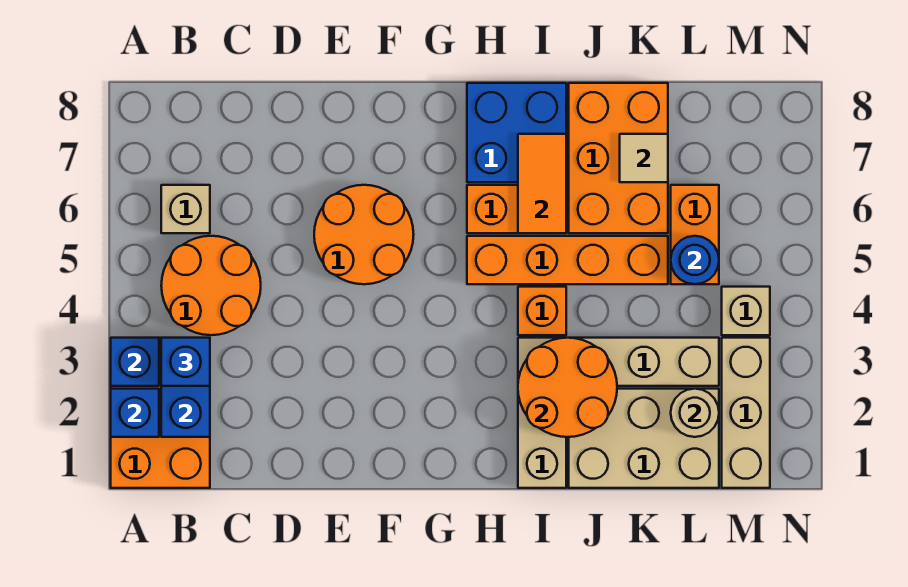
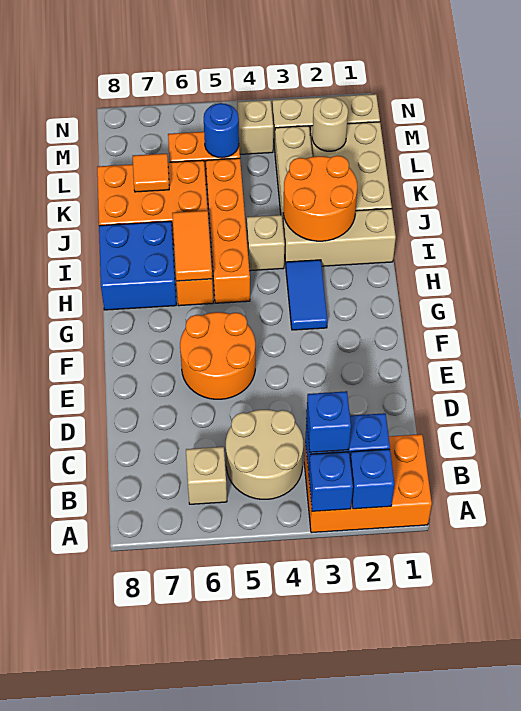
orange 2x2 round brick [161,236,261,335] -> tan 2x2 round brick [226,410,303,499]
none -> blue 1x2 tile [286,260,327,330]
orange 1x1 brick [518,287,566,335] -> tan 1x1 brick [247,215,285,271]
orange 1x2 tile [518,134,566,233] -> orange 1x2 tile turned to [172,211,212,281]
tan 1x1 tile [620,134,668,182] -> orange 1x1 tile [133,154,169,192]

